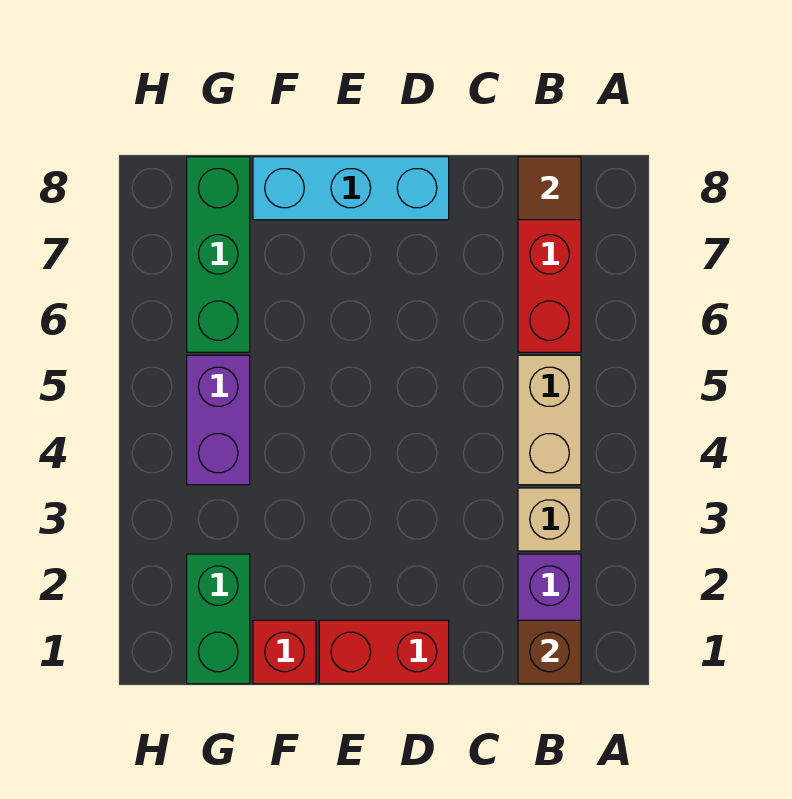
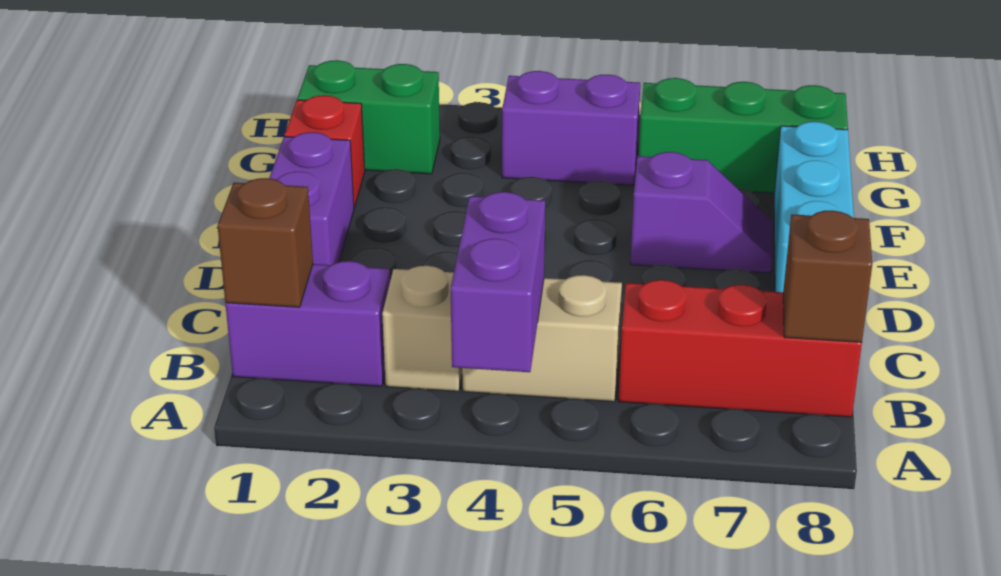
none -> purple 1x2 brick [451,192,545,372]
brown 1x1 tile [518,157,581,220] -> brown 1x1 brick [783,211,872,342]
red 1x2 brick [319,620,449,684] -> purple 1x2 brick [269,132,354,265]
none -> purple 1x2 slope [630,152,773,273]

